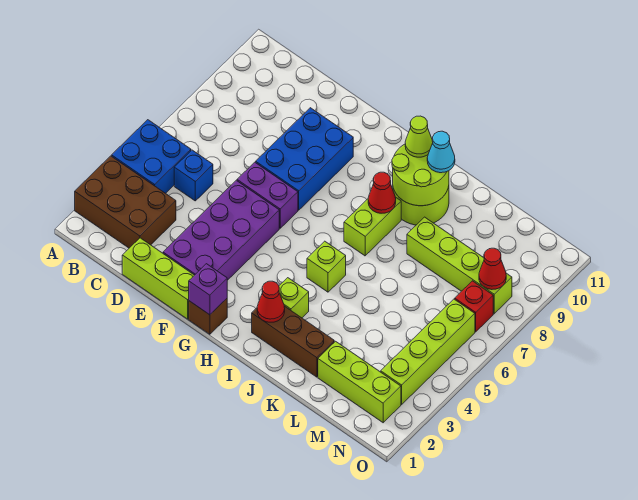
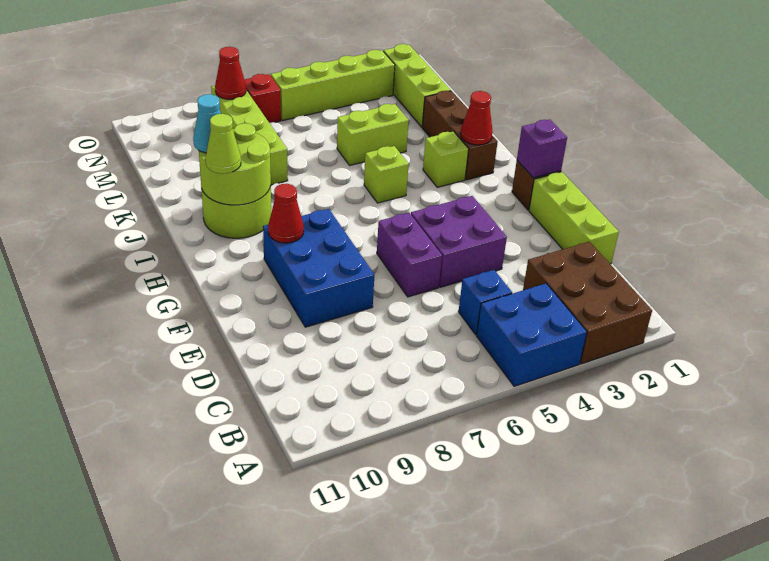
purple 2x4 brick [163,180,279,280] -> purple 2x2 brick [411,196,507,287]
blue 2x3 brick [256,108,353,210] -> blue 2x3 brick turned to [263,209,374,327]
lime 1x2 brick [344,197,401,256] -> lime 1x2 brick moved to [337,104,409,165]
red 1x1 cone [368,172,396,213] -> red 1x1 cone moved to [268,184,304,243]

